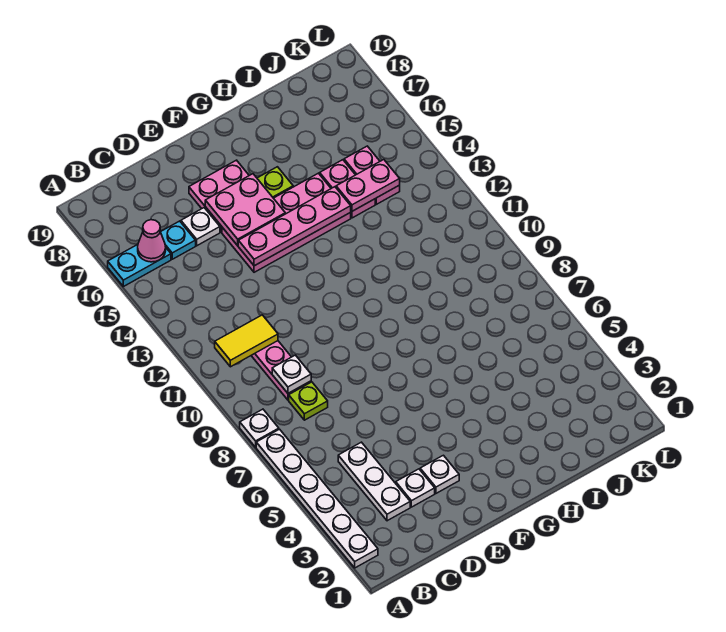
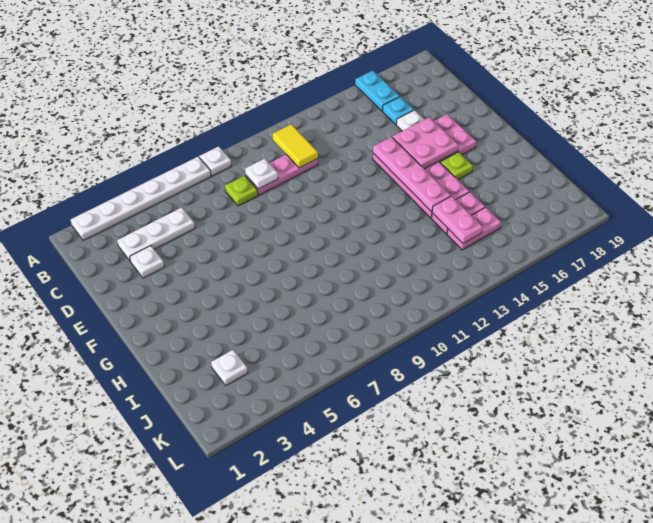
pink 1x1 cone [138,220,166,262] -> none
white 1x1 plate [420,455,459,493] -> white 1x1 plate moved to [211,350,248,385]

